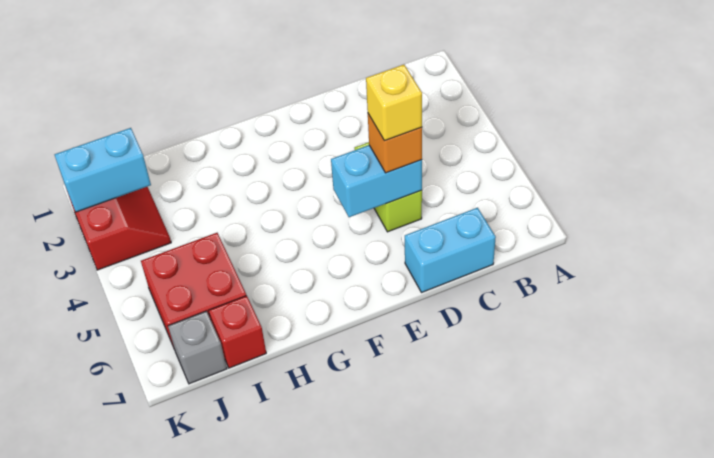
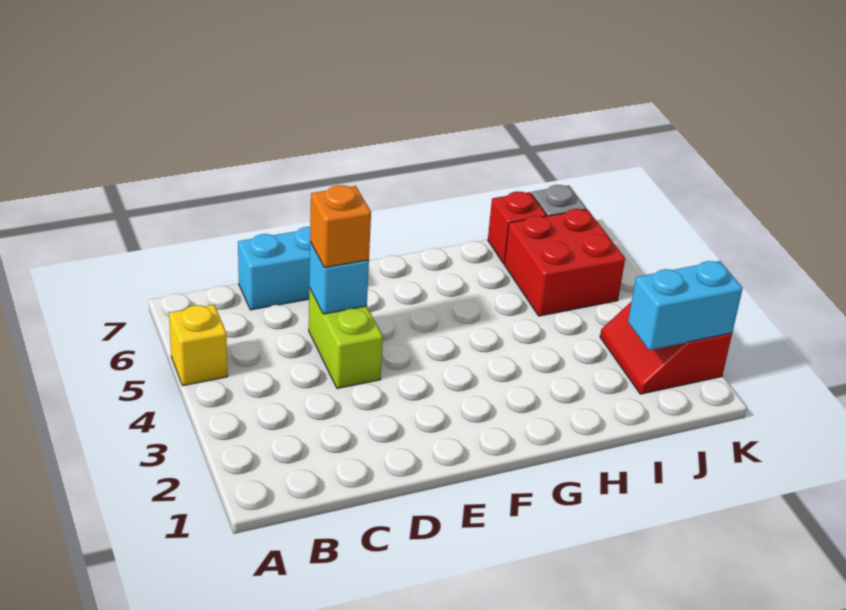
cyan 1x2 brick [331,145,422,217] -> cyan 1x1 brick [309,242,369,314]
yellow 1x1 brick [366,65,422,141] -> yellow 1x1 brick moved to [169,305,228,386]

